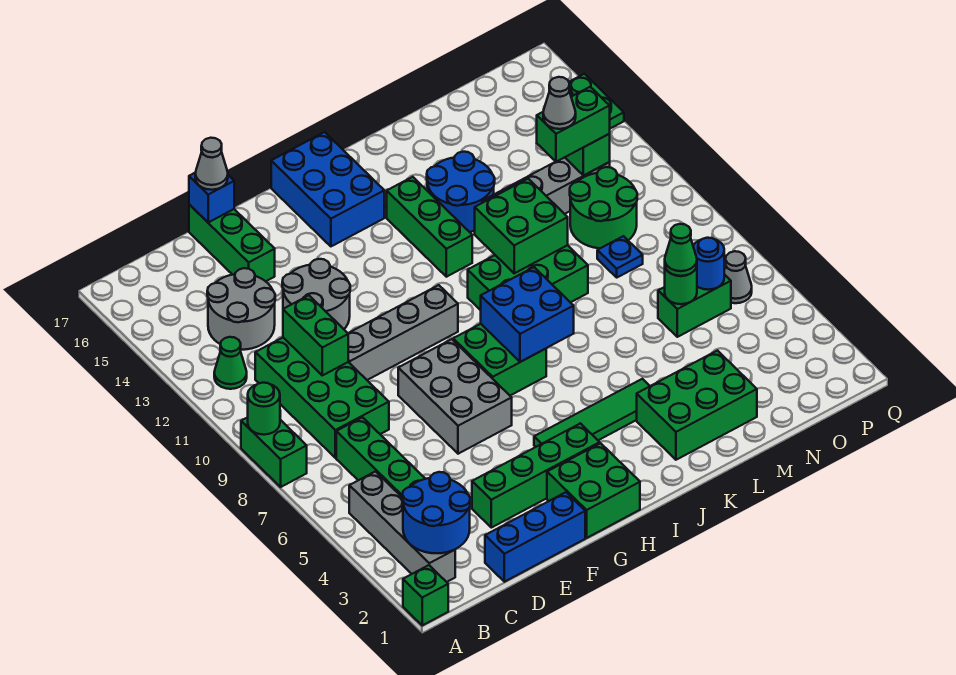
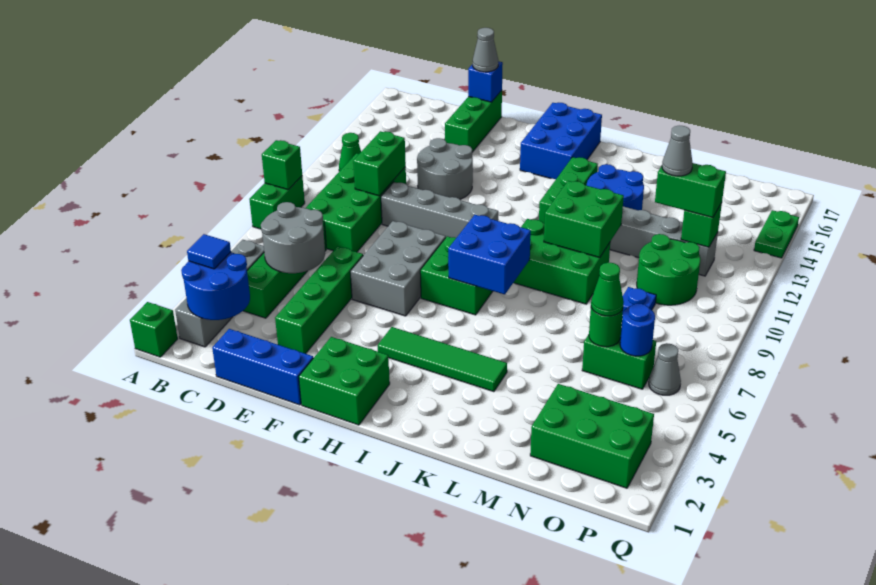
green 1x1 round brick [248,383,280,435] -> green 1x1 brick [262,140,302,190]
none -> blue 1x1 tile [187,234,231,269]
grey 2x2 round brick [207,268,275,350] -> grey 2x2 round brick moved to [261,202,325,273]
green 1x4 brick [472,423,600,528] -> green 1x4 brick turned to [275,246,363,354]
green 2x3 brick [637,351,757,460] -> green 2x3 brick moved to [530,384,654,488]

